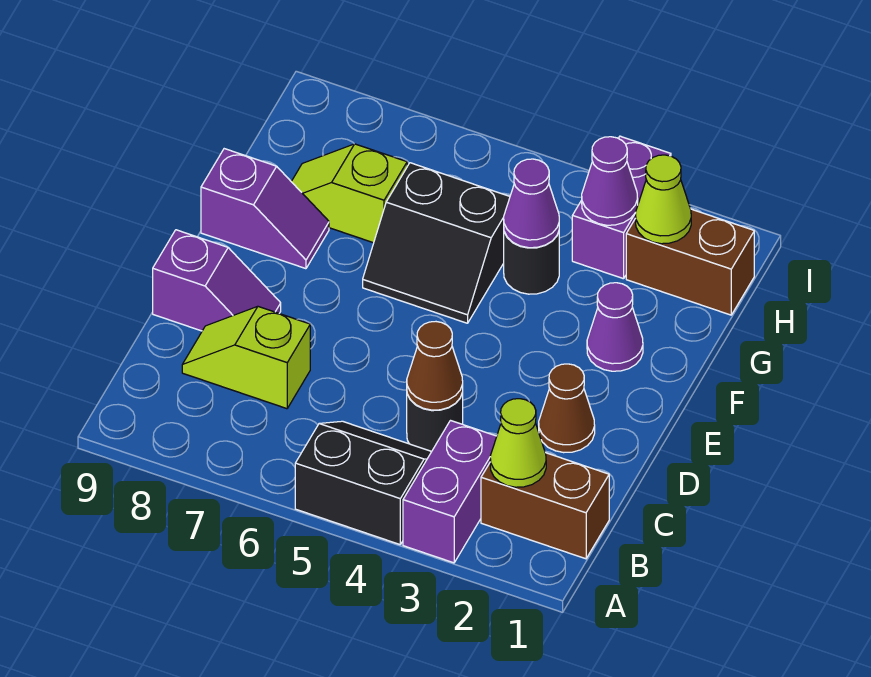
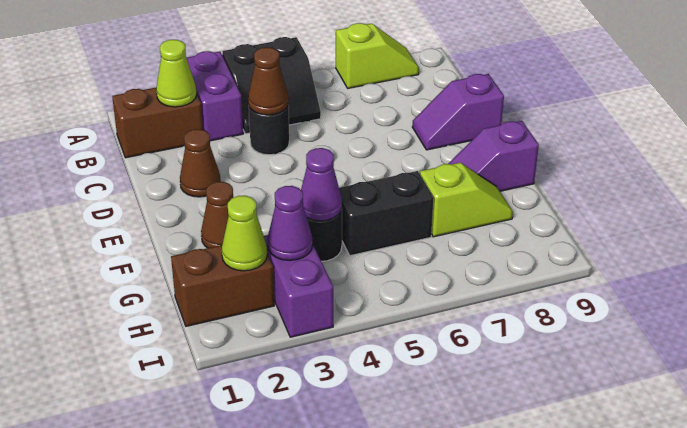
lime 1x2 slope [182,307,310,409] -> lime 1x2 slope moved to [336,23,419,88]
purple 1x1 cone [587,283,643,371] -> brown 1x1 cone [201,182,233,248]

